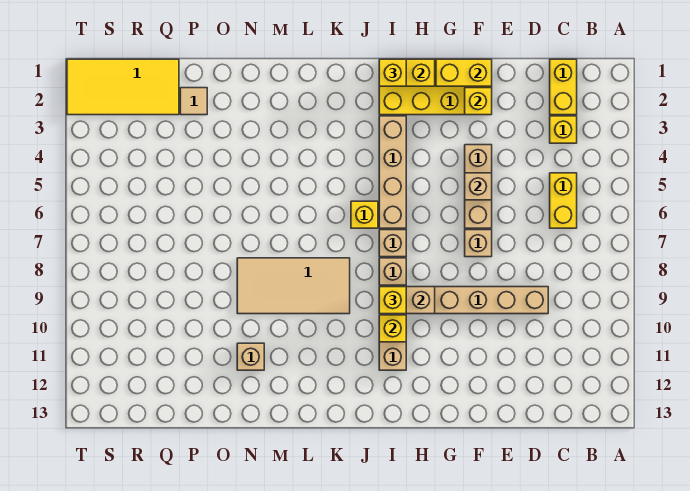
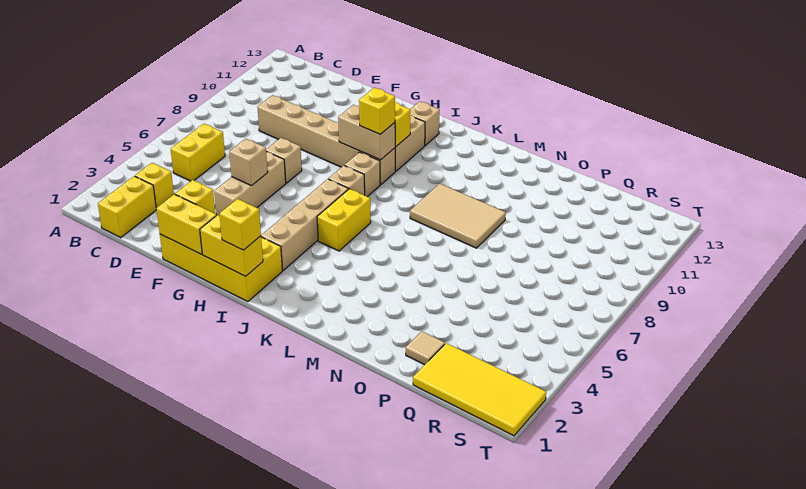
yellow 1x1 brick [351,201,378,228] -> yellow 1x2 brick [317,189,371,251]
tan 2x4 tile [237,258,350,314] -> tan 2x3 tile [410,184,506,248]
tan 1x1 brick [237,343,264,370] -> tan 1x1 brick moved to [410,101,439,145]

